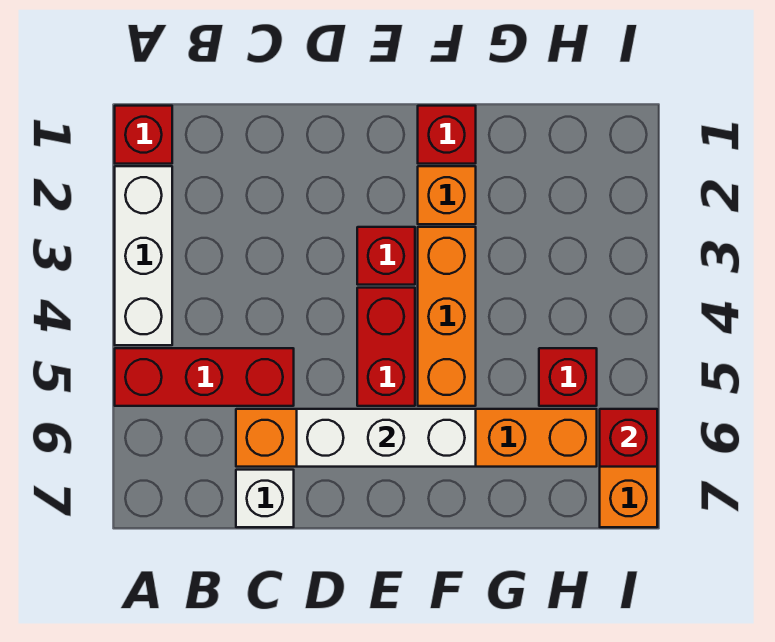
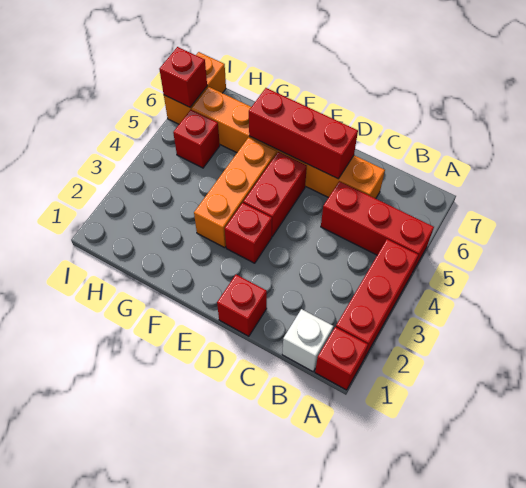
white 1x3 brick [115,166,172,345] -> red 1x3 brick [336,239,418,358]
white 1x1 brick [236,470,294,527] -> white 1x1 brick moved to [282,309,333,372]
white 1x3 brick [297,409,476,467] -> red 1x3 brick [249,88,358,179]
red 1x1 brick [418,106,476,164] -> red 1x1 brick moved to [217,275,267,336]
orange 1x1 brick [418,166,476,224] -> none

